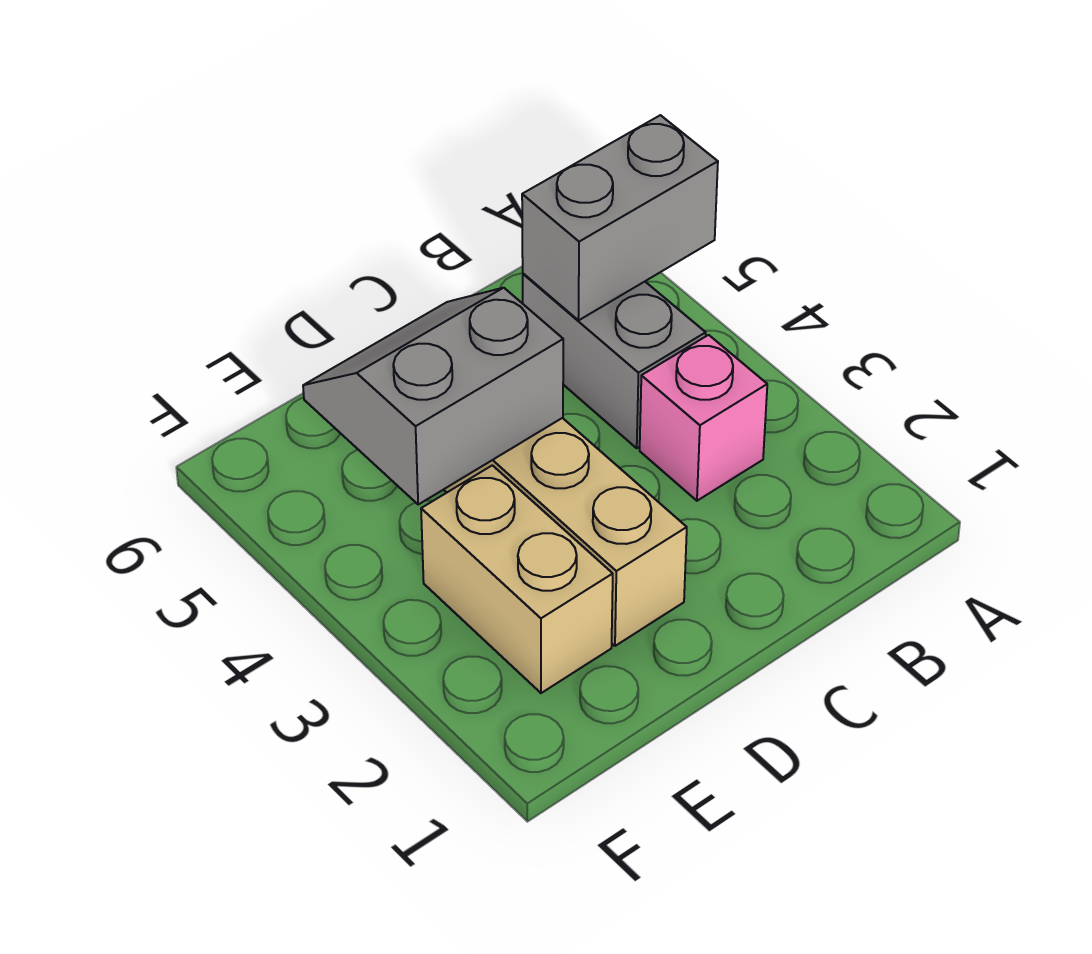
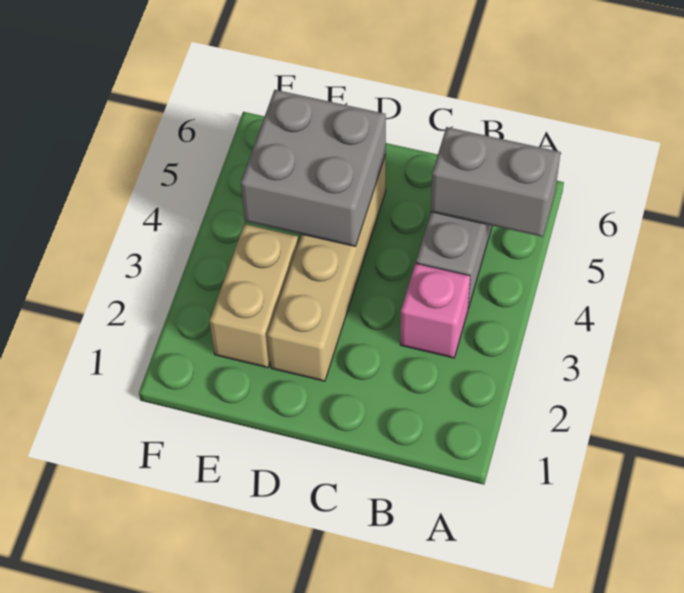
grey 2x2 slope [303,288,563,504] -> grey 2x2 brick [241,90,386,246]

